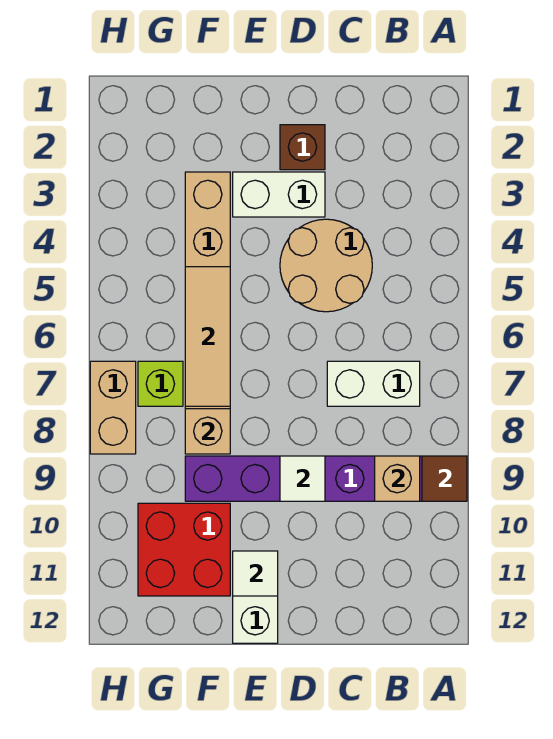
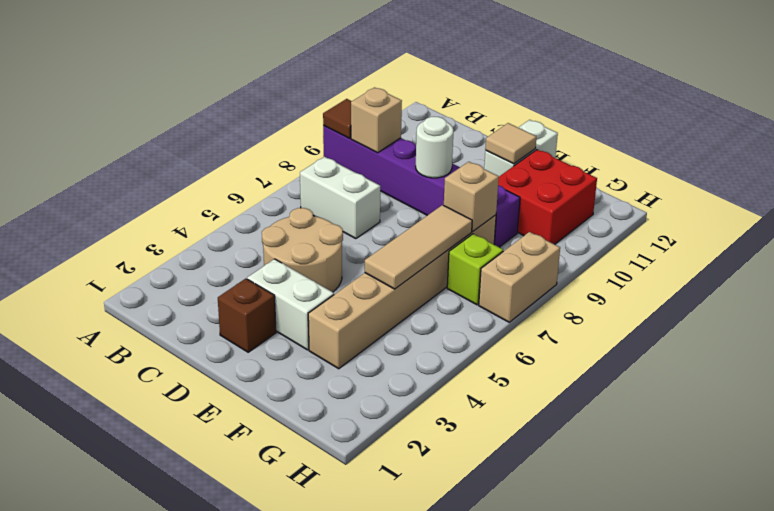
white 1x1 tile [280,456,325,501] -> white 1x1 round brick [416,117,453,178]
white 1x1 tile [233,551,278,596] -> tan 1x1 tile [485,123,536,164]

